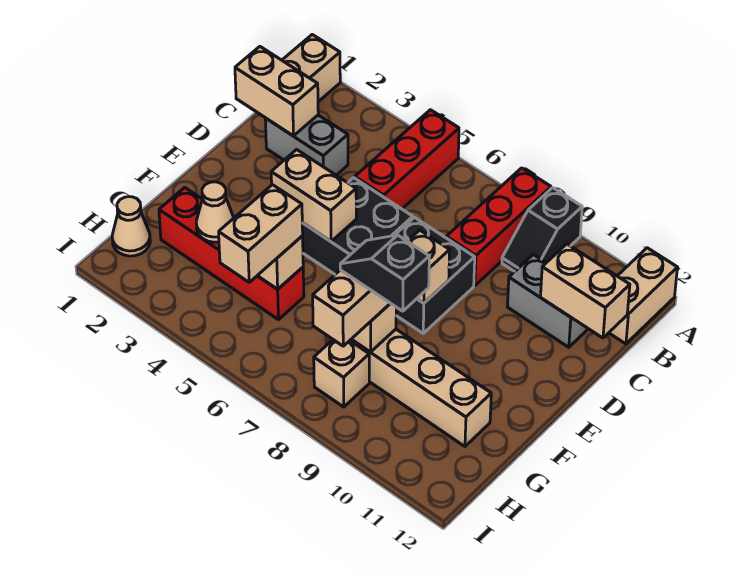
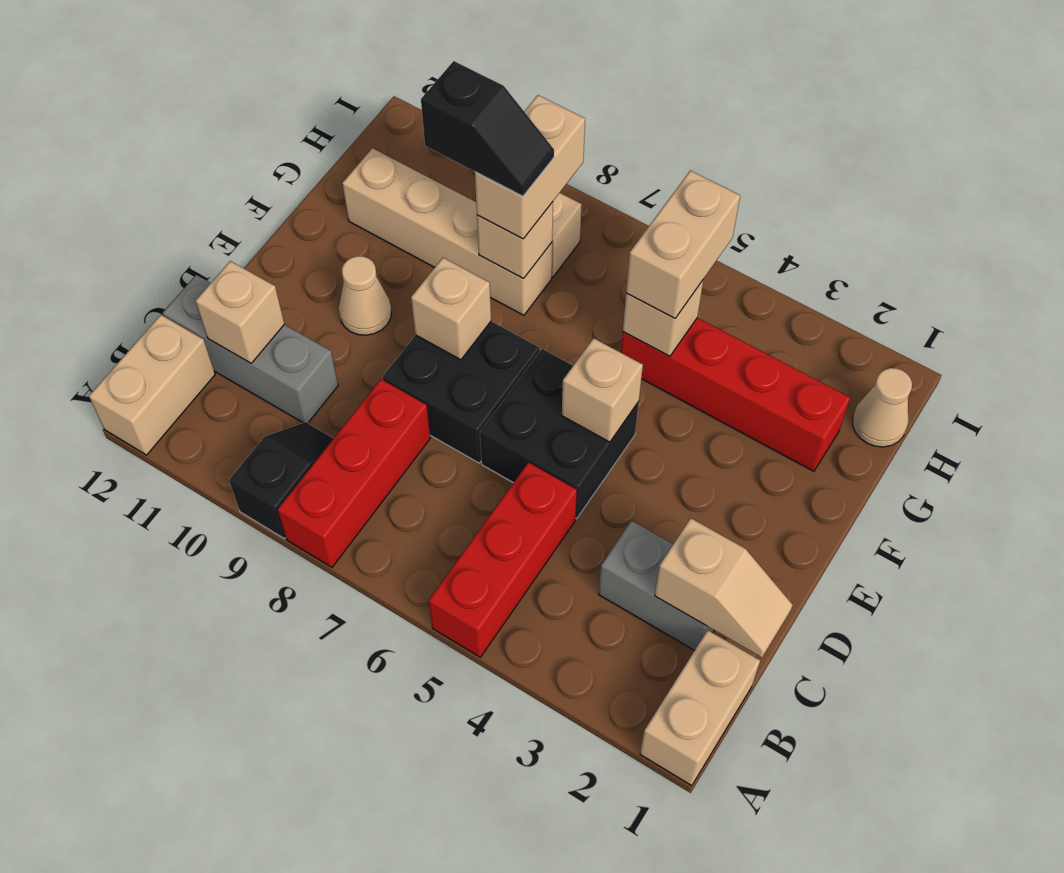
tan 1x2 brick [235,47,318,136] -> tan 1x2 slope [655,518,793,657]
grey 1x2 brick [508,254,588,347] -> grey 1x3 brick [163,275,338,423]
tan 1x2 brick [541,244,630,338] -> tan 1x1 brick [196,261,284,363]
tan 1x2 brick [271,150,356,241] -> tan 1x1 brick [562,338,643,442]
tan 1x1 cone [196,182,234,242] -> tan 1x1 cone moved to [339,256,392,335]

